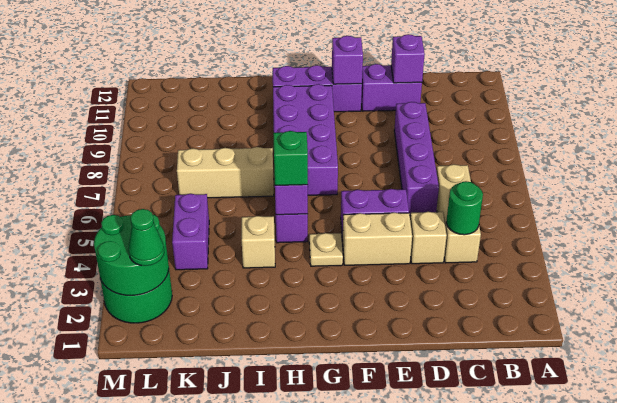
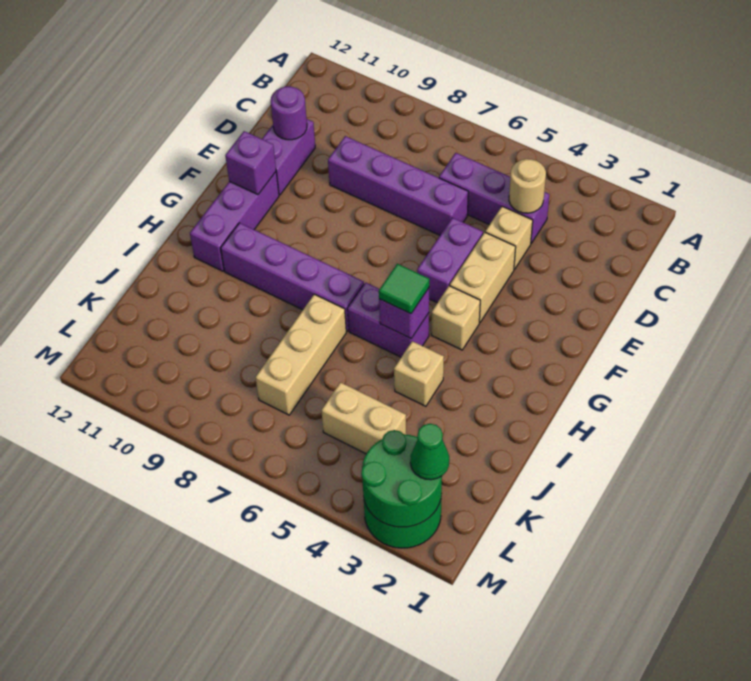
tan 1x3 brick [436,164,481,263] -> purple 1x3 brick [439,153,550,243]
green 1x1 round brick [446,181,483,235] -> tan 1x1 round brick [509,159,546,213]
purple 1x1 brick [391,34,425,83] -> purple 1x1 round brick [271,86,307,140]
tan 1x1 plate [309,233,343,266] -> tan 1x1 brick [431,286,480,350]
purple 2x4 brick [273,84,338,195] -> purple 1x4 brick [221,223,364,331]
green 1x1 brick [273,131,308,185] -> green 1x1 tile [379,264,429,314]
purple 1x2 brick [172,194,209,270] -> tan 1x2 brick [321,382,406,454]

